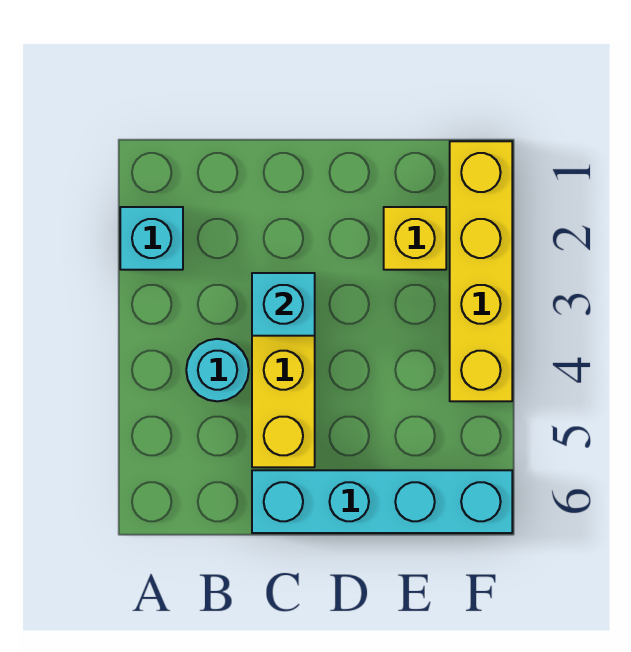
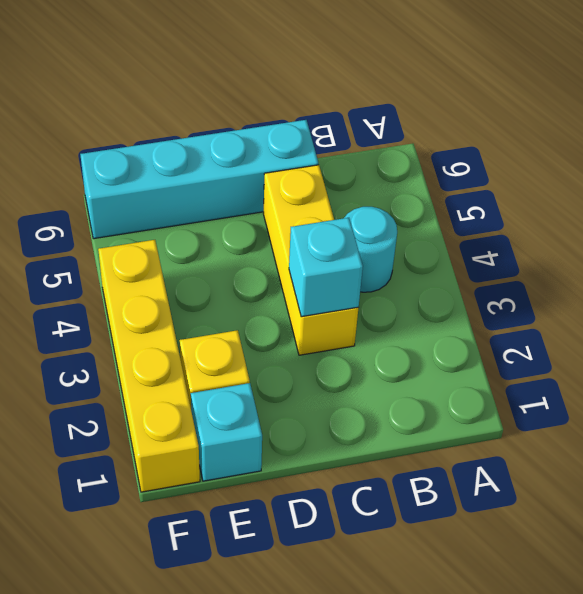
cyan 1x1 brick [120,207,183,270] -> cyan 1x1 brick moved to [191,383,262,481]

